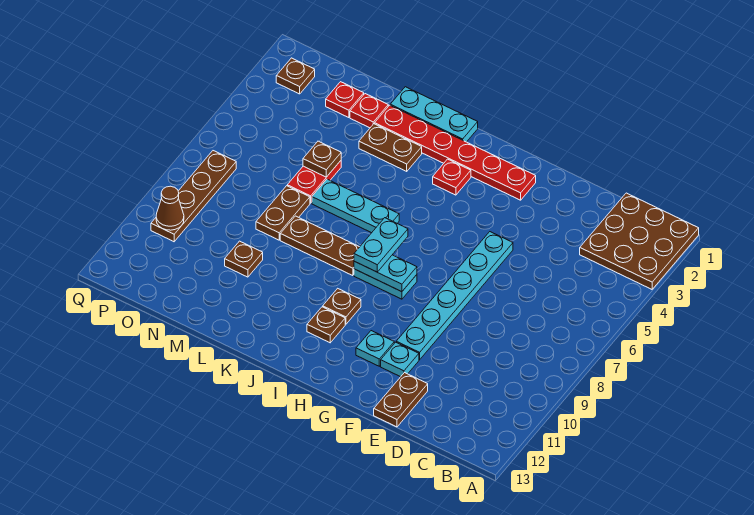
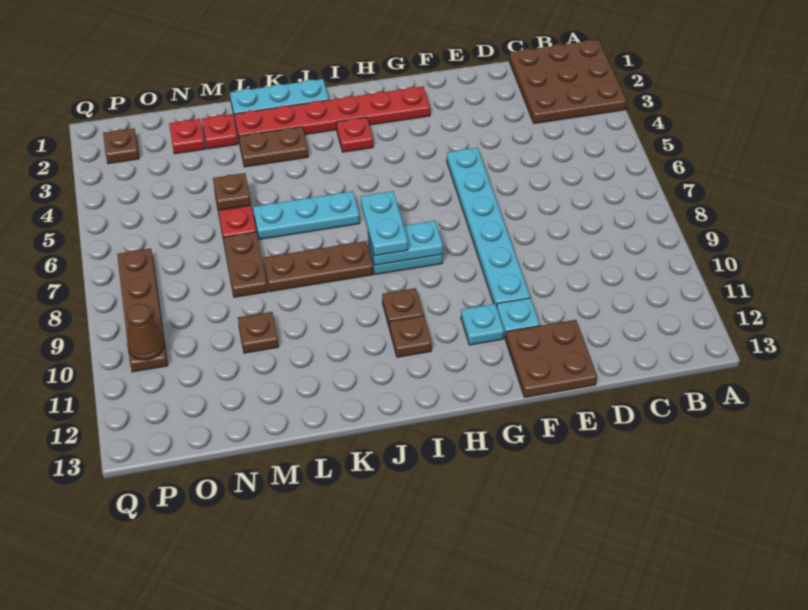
brown 1x2 plate [374,373,428,427] -> brown 2x2 plate [506,320,597,397]

